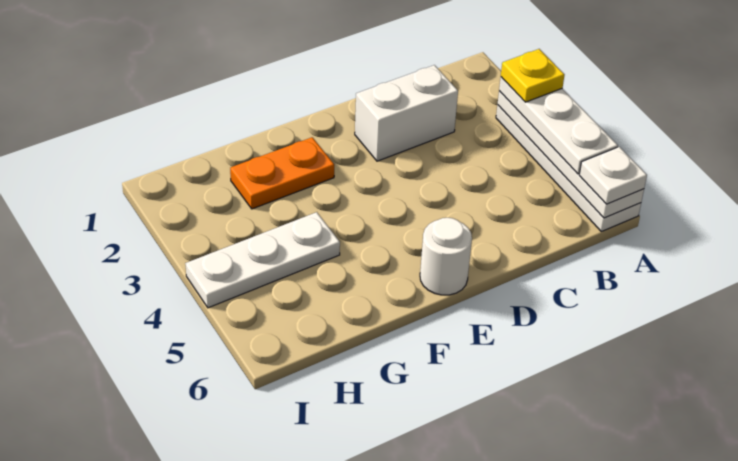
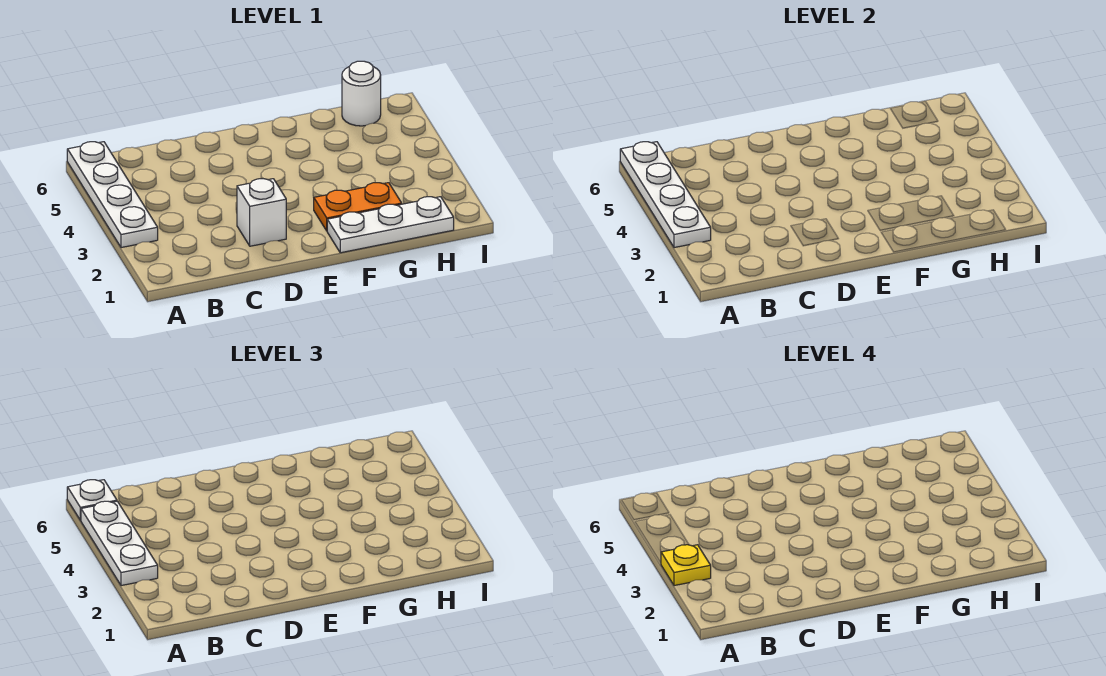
white 1x2 brick [355,65,458,161] -> white 1x1 brick [237,179,286,246]
white 1x1 round brick [420,218,472,295] -> white 1x1 round brick moved to [342,61,381,126]
white 1x3 plate [185,212,340,308] -> white 1x3 plate moved to [327,197,454,253]

